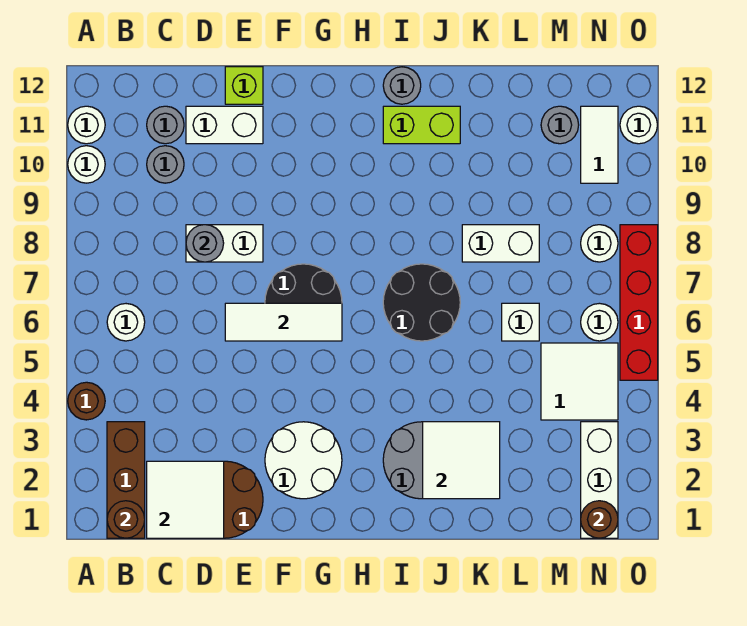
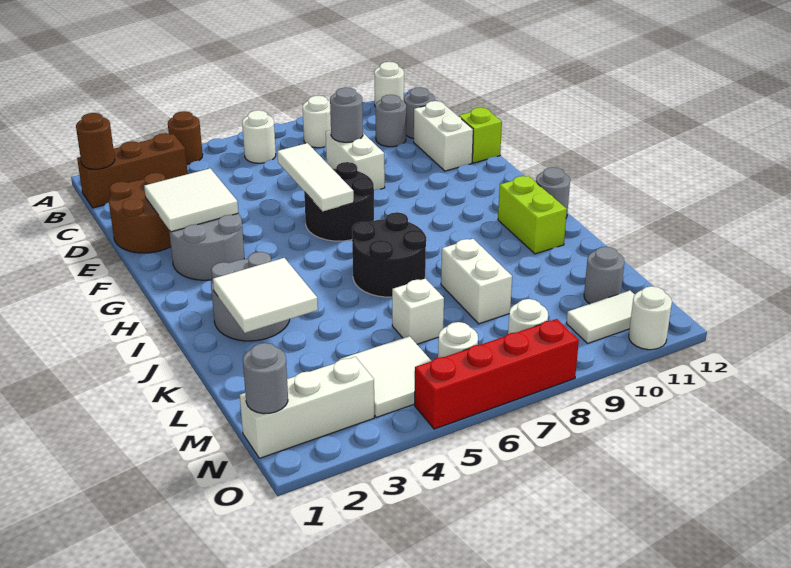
white 1x1 round brick [68,146,105,183] -> white 1x1 round brick moved to [303,96,331,148]
white 2x2 tile [147,461,224,538] -> white 2x2 tile moved to [144,168,238,232]
white 2x2 round brick [265,422,342,499] -> grey 2x2 round brick [169,214,244,280]
brown 1x1 round brick [581,501,618,538] -> grey 1x1 round brick [243,343,288,414]

